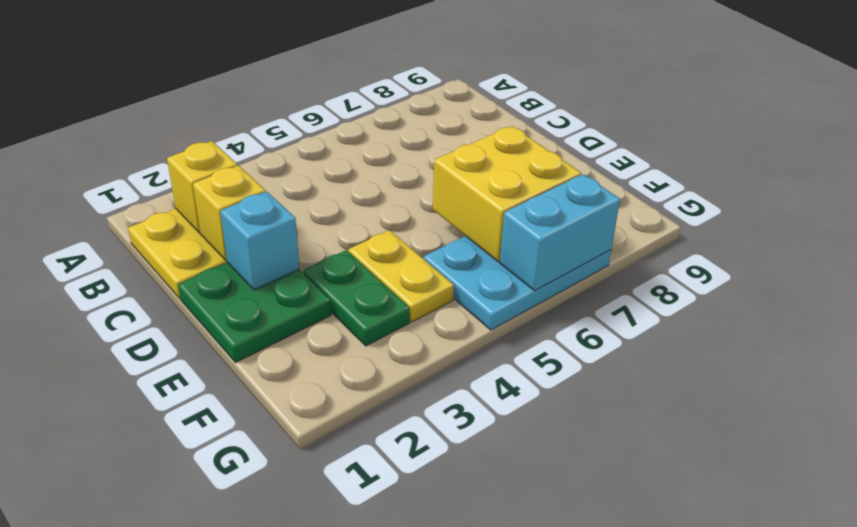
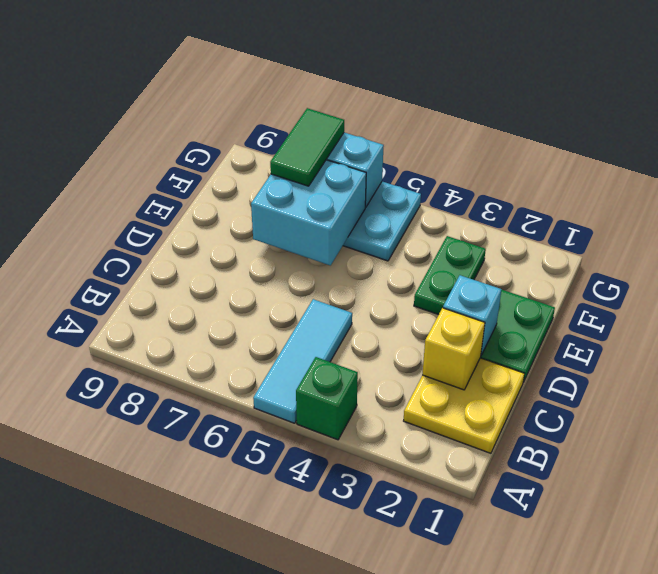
none -> green 1x1 brick [296,357,358,440]
none -> cyan 1x3 tile [253,299,352,423]
yellow 1x1 brick [167,141,237,233] -> none
yellow 1x2 plate [348,230,454,322] -> none
yellow 2x2 brick [433,126,581,262] -> cyan 2x2 brick [251,160,366,266]
none -> green 1x2 tile [270,108,344,186]

